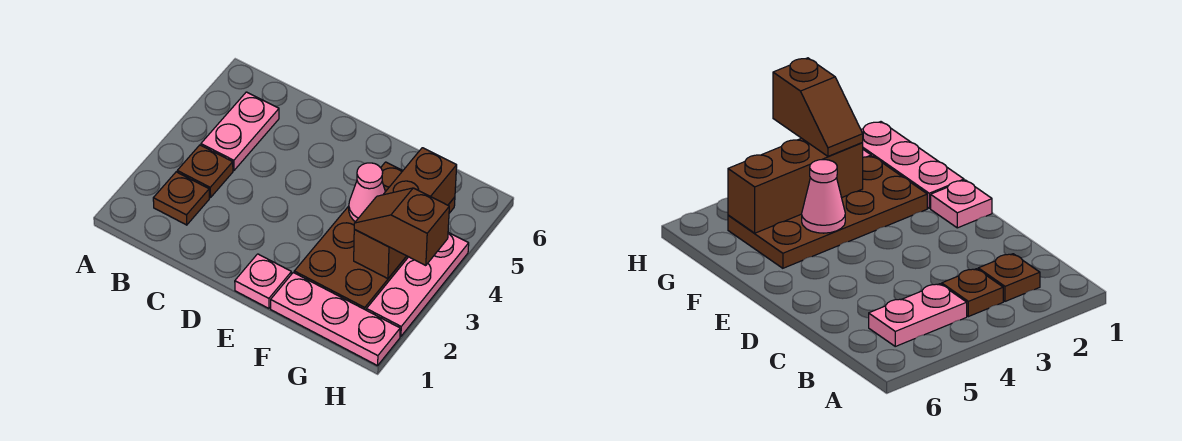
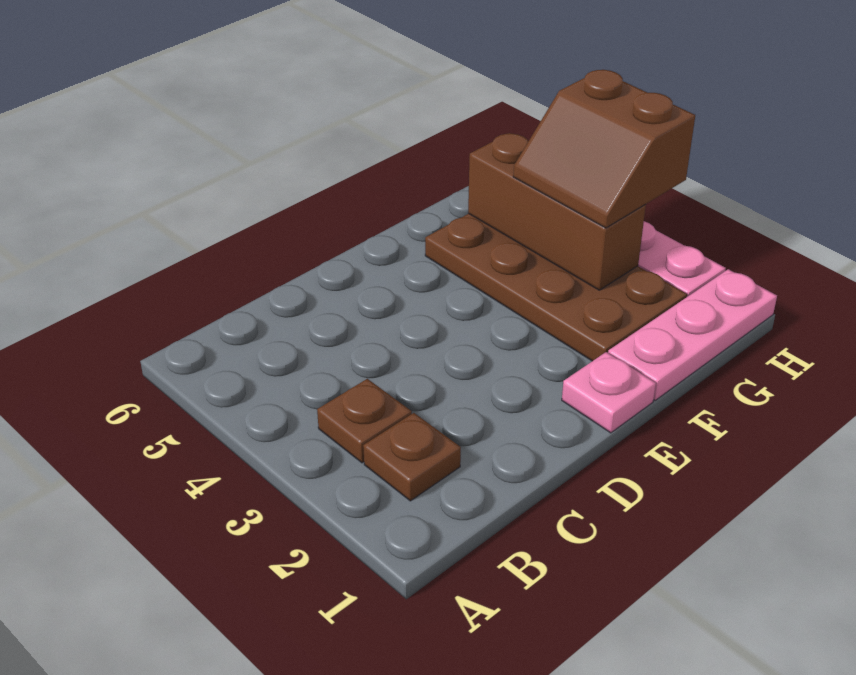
pink 1x2 plate [201,92,279,170] -> none
pink 1x1 cone [349,163,385,222] -> none
brown 1x2 slope [354,188,449,266] -> brown 2x2 slope [513,70,695,228]

